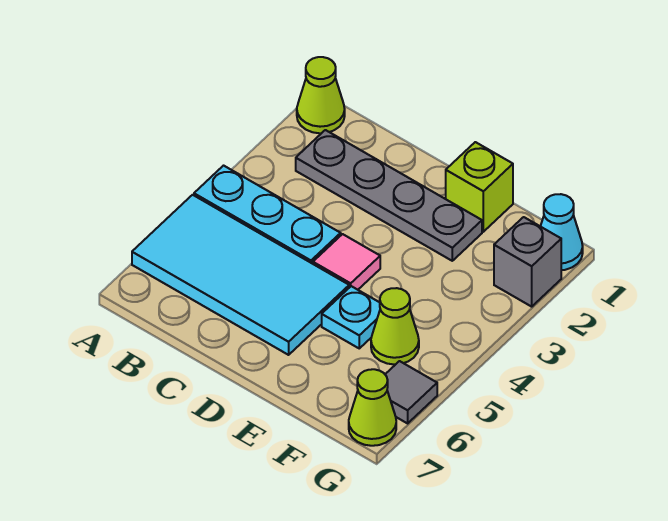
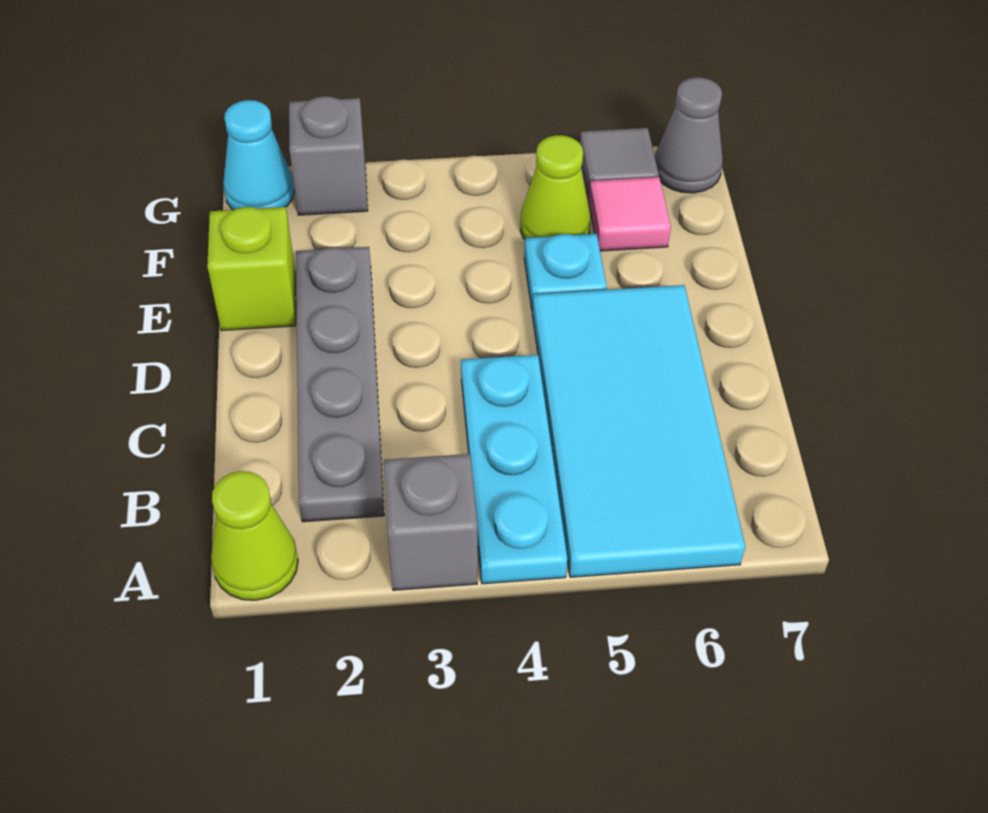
none -> grey 1x1 brick [384,454,478,590]
pink 1x1 tile [313,234,380,290] -> pink 1x1 tile moved to [589,177,671,251]
lime 1x1 cone [349,369,396,446] -> grey 1x1 cone [655,77,723,193]

